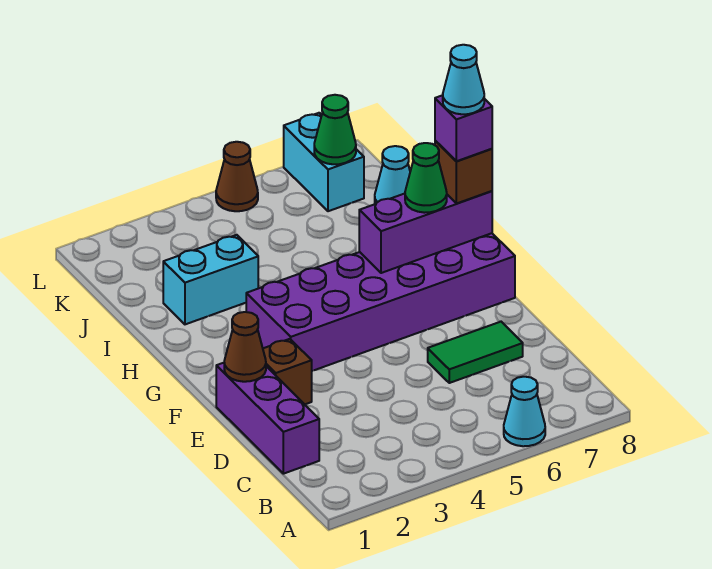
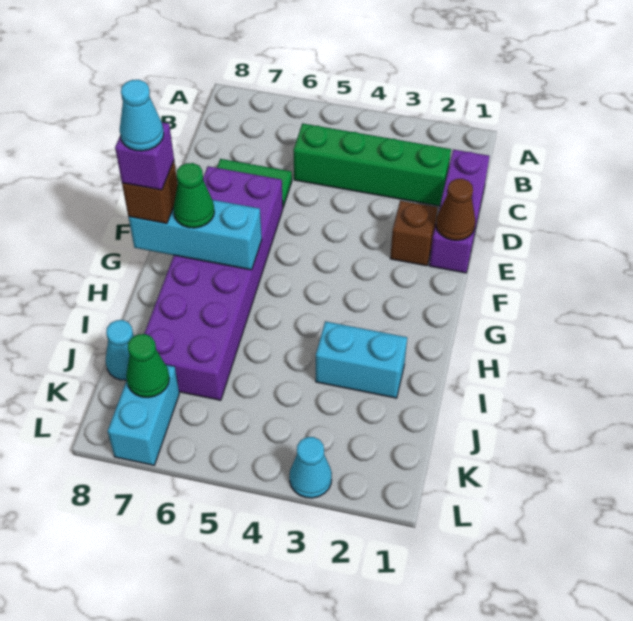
cyan 1x1 cone [504,377,545,446] -> cyan 1x1 cone moved to [289,437,332,498]
none -> green 1x4 brick [294,123,451,206]
purple 2x6 brick [246,233,515,371] -> purple 2x6 brick turned to [144,166,283,400]
purple 1x3 brick [359,191,492,273] -> cyan 1x3 brick [128,200,262,270]
brown 1x1 cone [216,142,258,211] -> none

